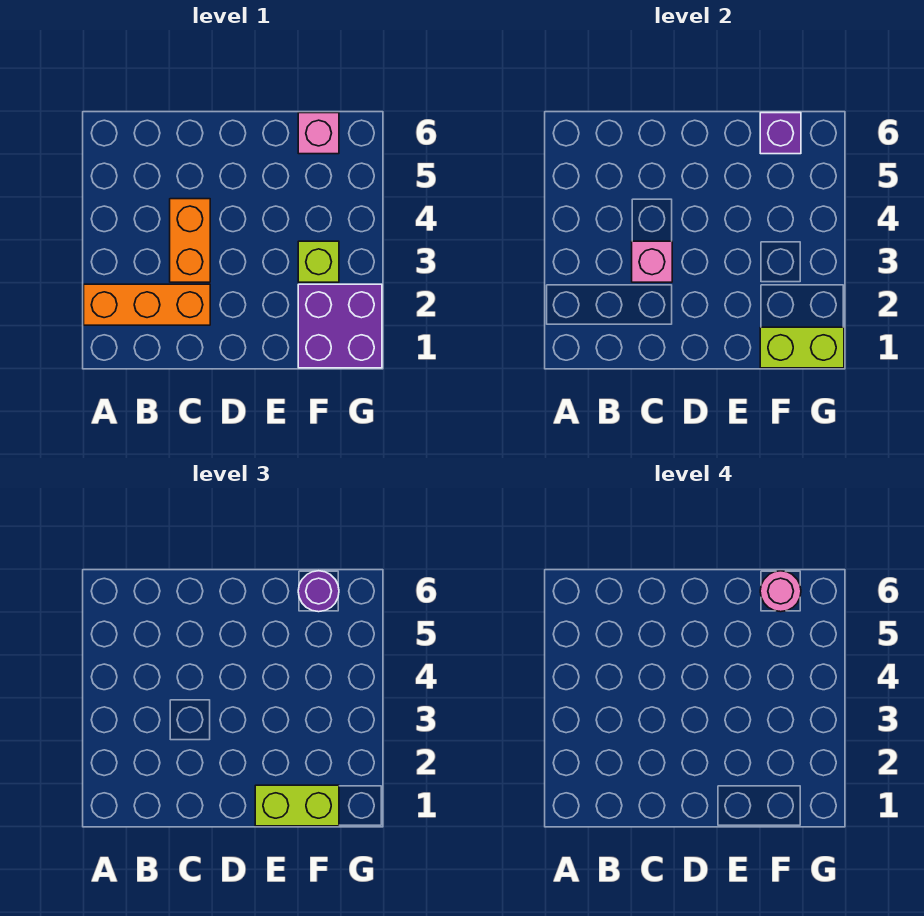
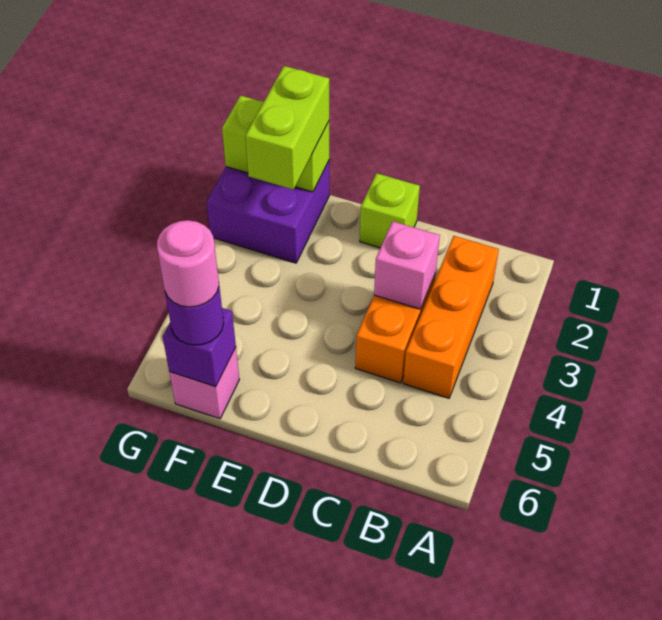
orange 1x3 brick [84,284,210,325] -> orange 1x3 brick turned to [403,236,499,398]
lime 1x2 brick [255,785,339,826] -> lime 1x2 brick turned to [245,66,329,190]
lime 1x1 brick [298,241,339,282] -> lime 1x1 brick moved to [360,173,420,248]

